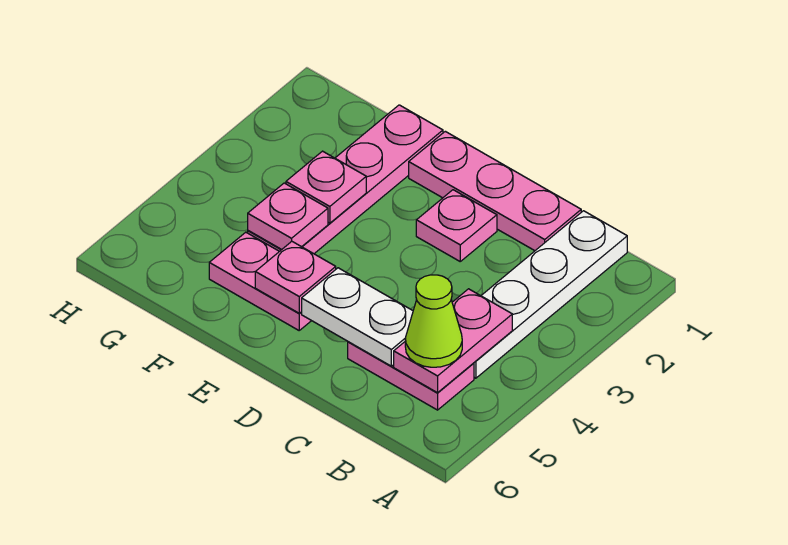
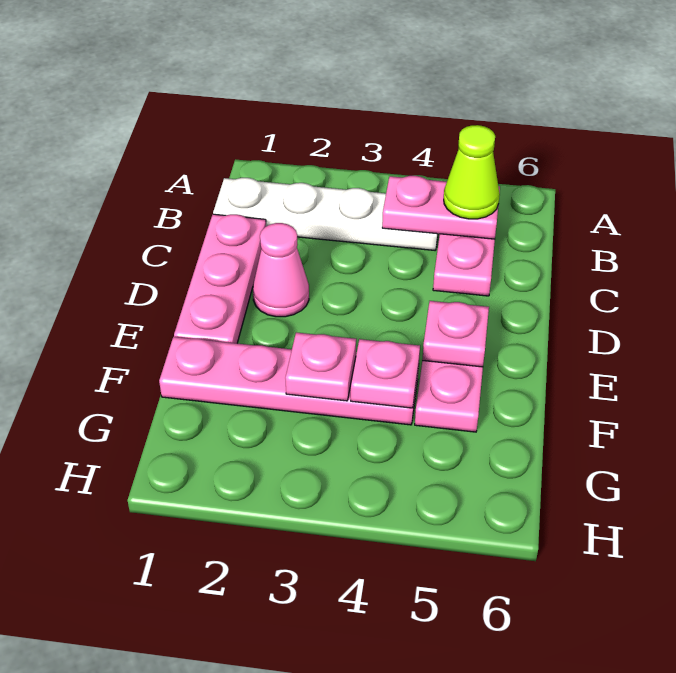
white 1x2 plate [302,268,413,366] -> none
pink 1x1 plate [416,190,497,261] -> pink 1x1 cone [253,223,309,317]

